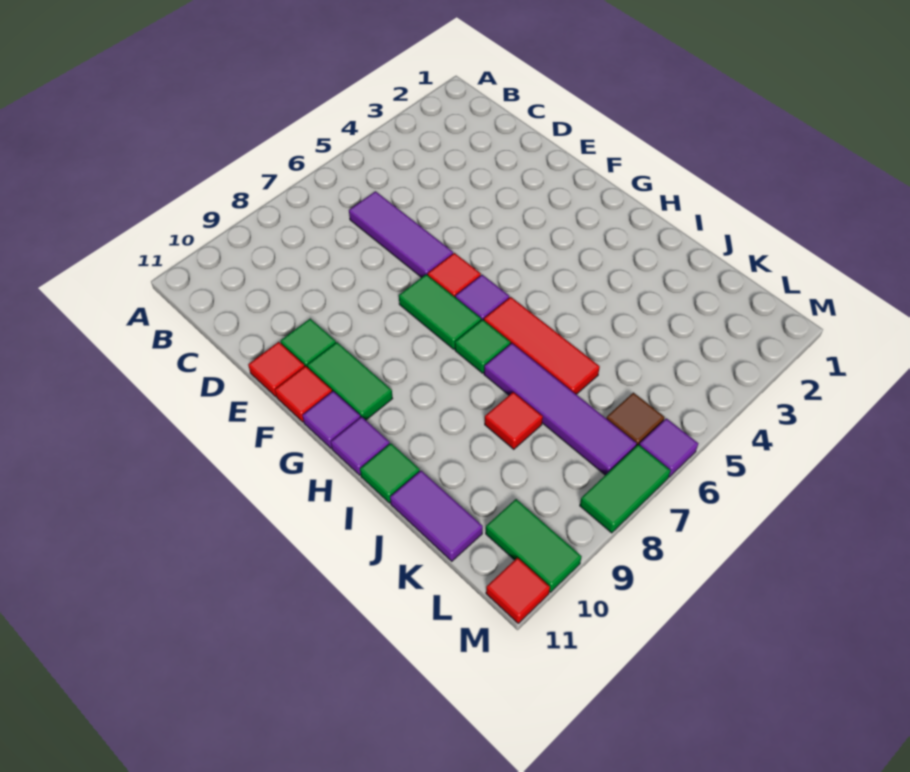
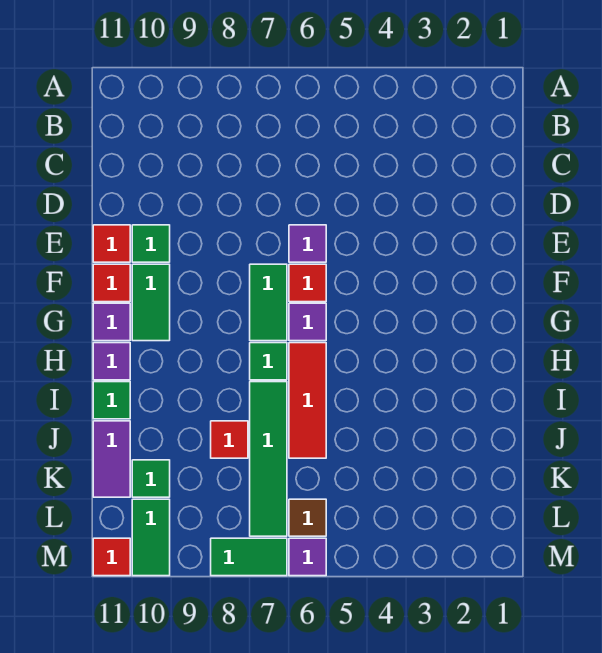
purple 1x3 tile [349,191,453,278] -> purple 1x1 tile [289,225,326,262]
purple 1x4 tile [484,343,637,475] -> green 1x4 tile [250,382,287,536]
none -> green 1x1 tile [132,460,170,497]

